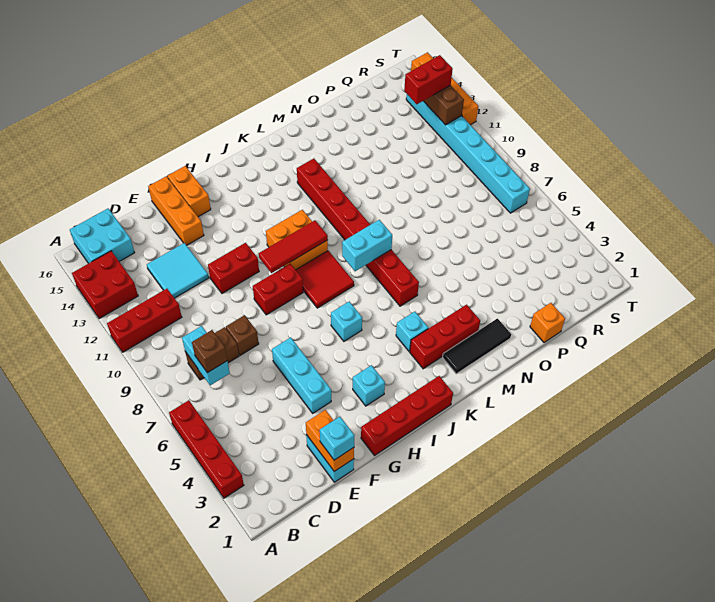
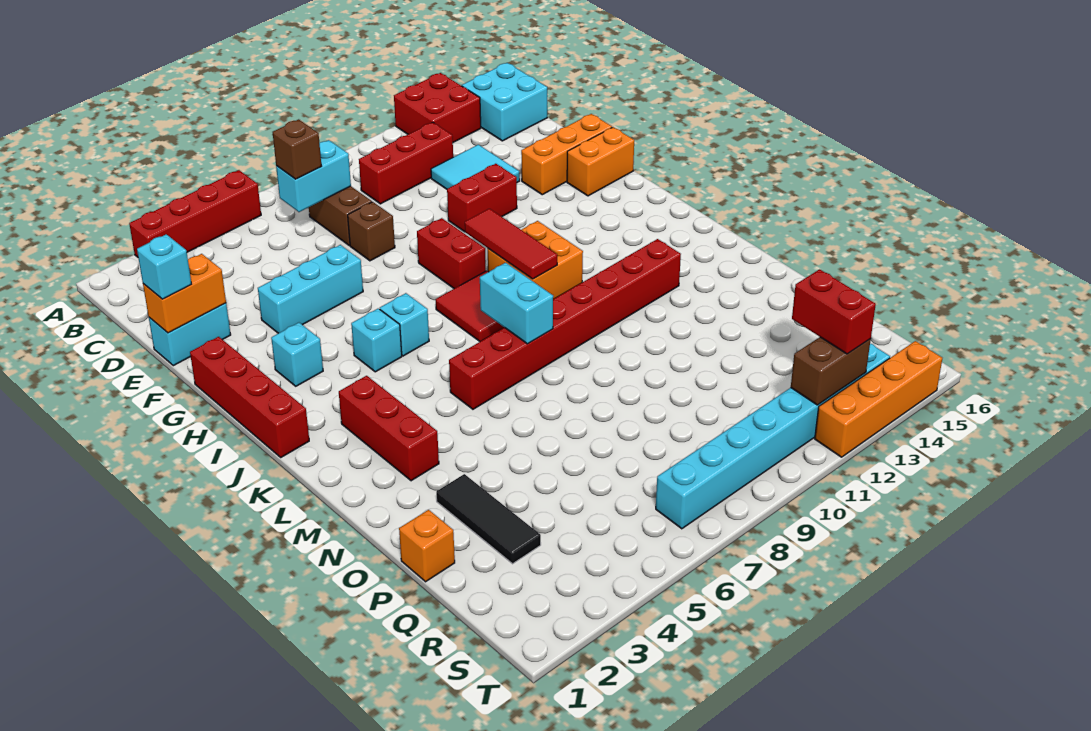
red 1x3 brick [107,289,182,352] -> red 1x3 brick turned to [359,122,453,204]
red 1x2 brick [208,243,259,293] -> red 1x2 brick turned to [447,164,517,232]
cyan 1x1 brick [396,312,428,351] -> cyan 1x1 brick moved to [351,309,402,372]
black 1x3 tile [443,319,511,374] -> black 1x3 tile moved to [436,474,541,564]

